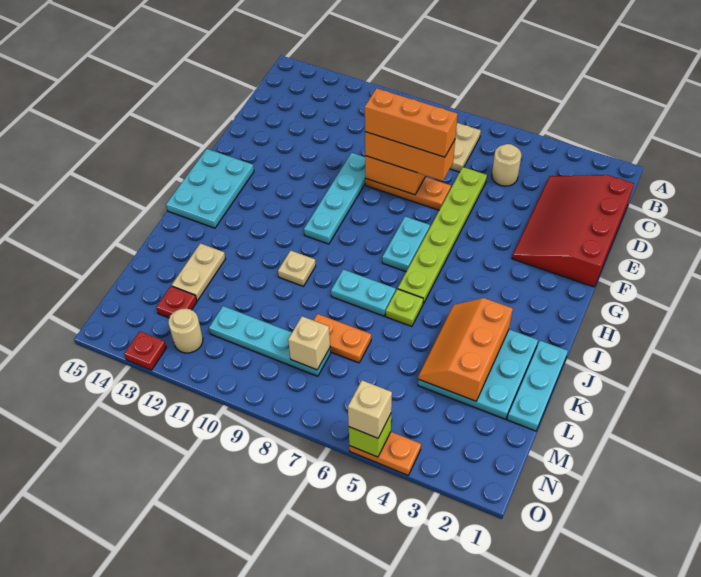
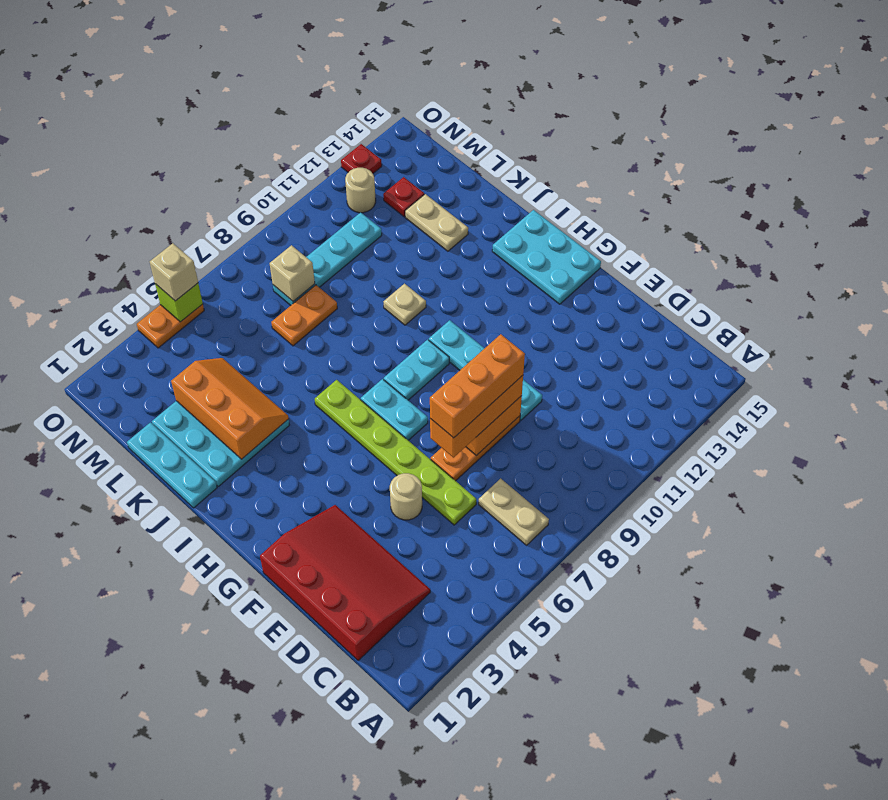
tan 1x1 round brick [492,144,521,186] -> tan 1x1 round brick moved to [390,473,422,520]
lime 1x1 plate [386,289,423,326] -> none
cyan 1x2 plate [331,269,396,316] -> cyan 1x2 plate moved to [384,340,449,400]

